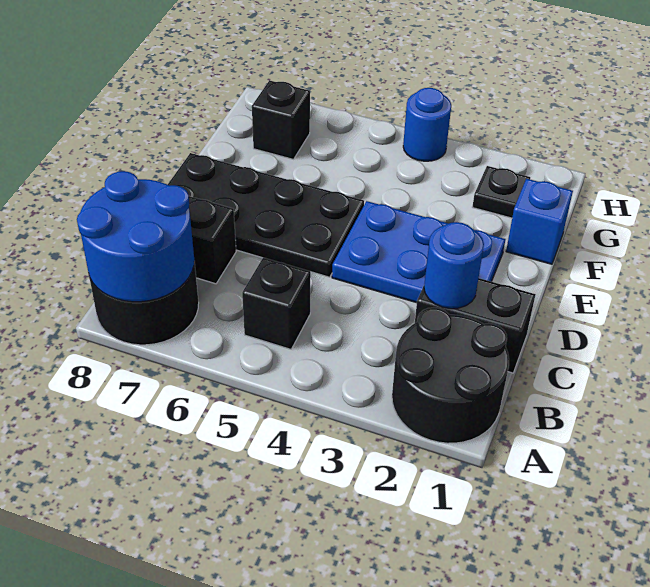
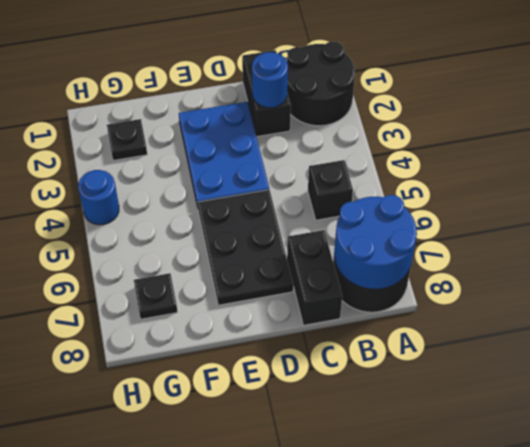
black 2x4 plate [168,153,364,277] -> black 2x3 plate [197,190,293,305]
blue 1x1 brick [506,179,573,264] -> none
black 1x1 brick [252,80,310,159] -> black 1x1 plate [134,273,177,319]

